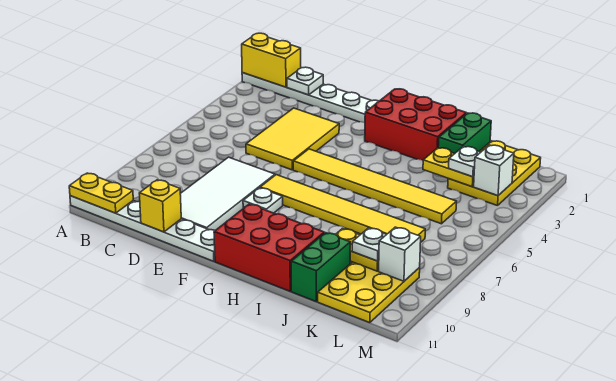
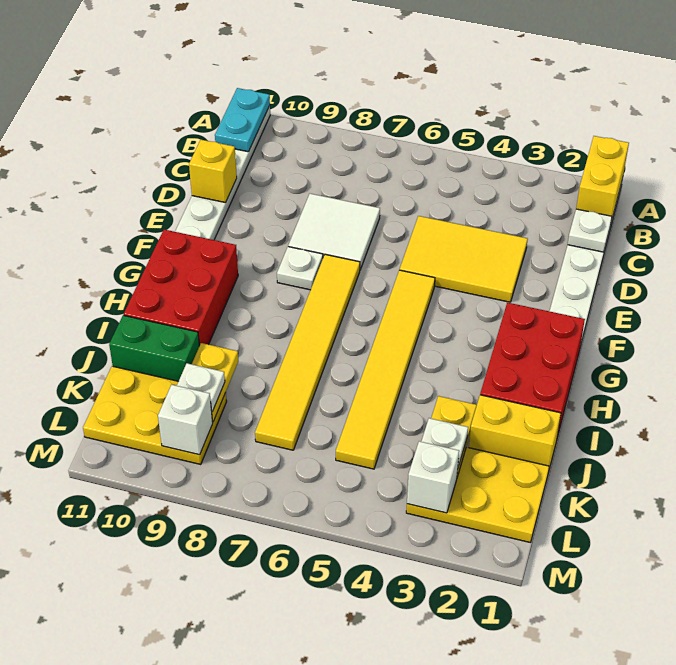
yellow 1x2 plate [69,173,133,213] -> cyan 1x2 plate [215,88,270,152]
white 2x4 tile [180,157,275,231] -> white 2x2 tile [288,194,380,270]
green 1x2 brick [438,113,491,153] -> yellow 1x2 brick [469,395,561,472]

